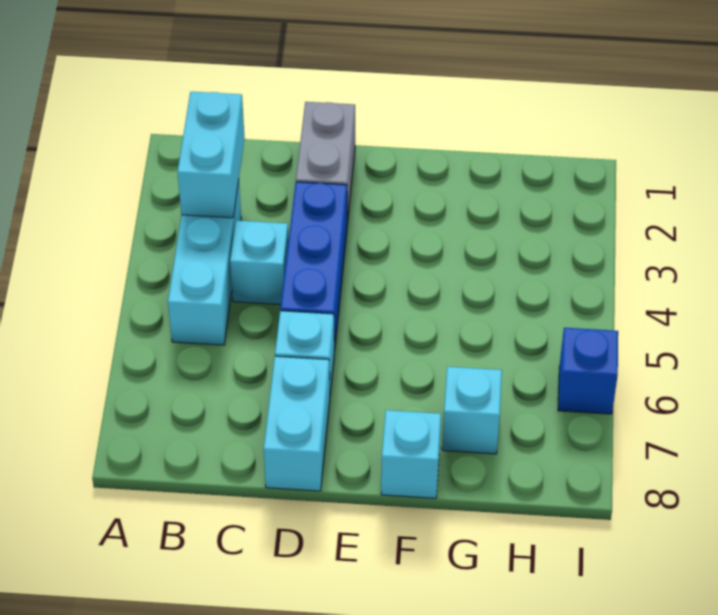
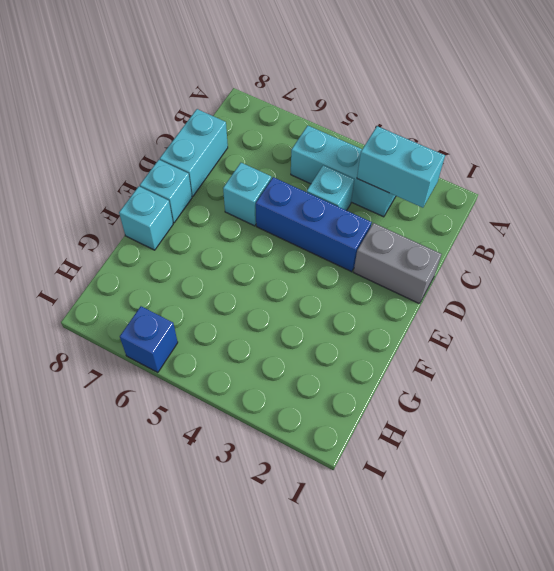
cyan 1x2 brick [264,356,330,491] -> cyan 1x2 brick turned to [160,109,228,197]
cyan 1x1 brick [442,367,502,454] -> cyan 1x1 brick moved to [140,160,192,223]

